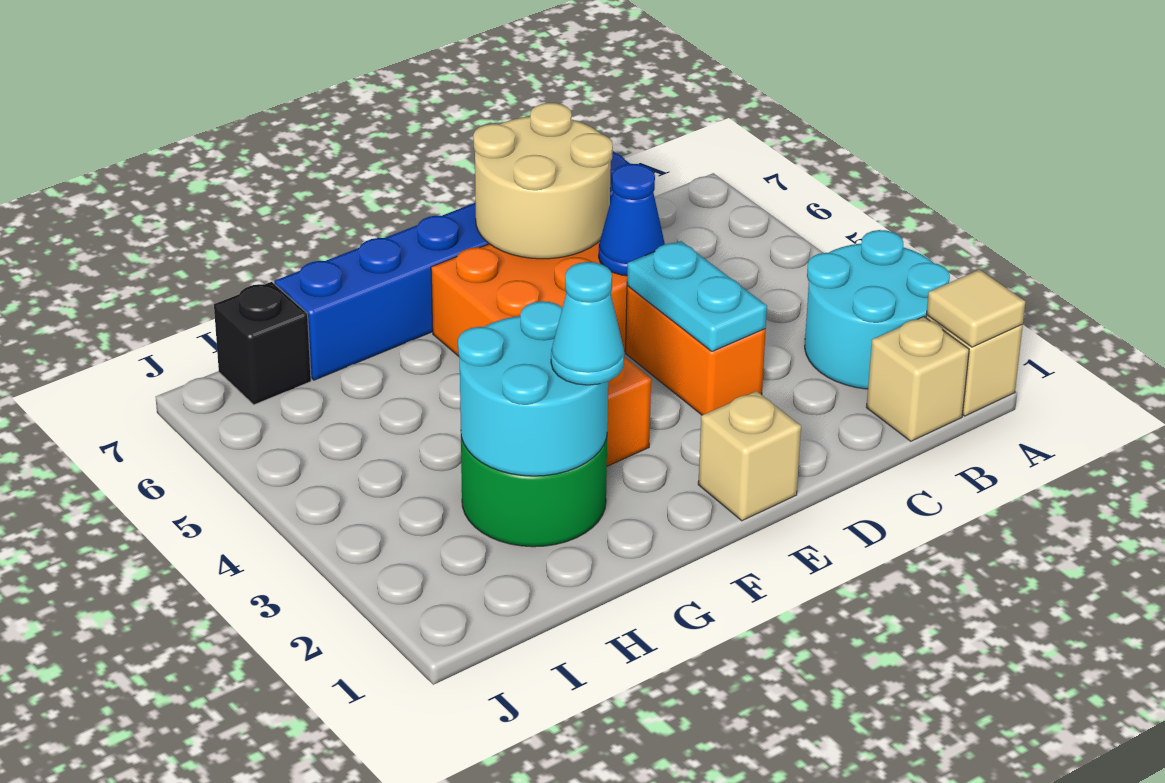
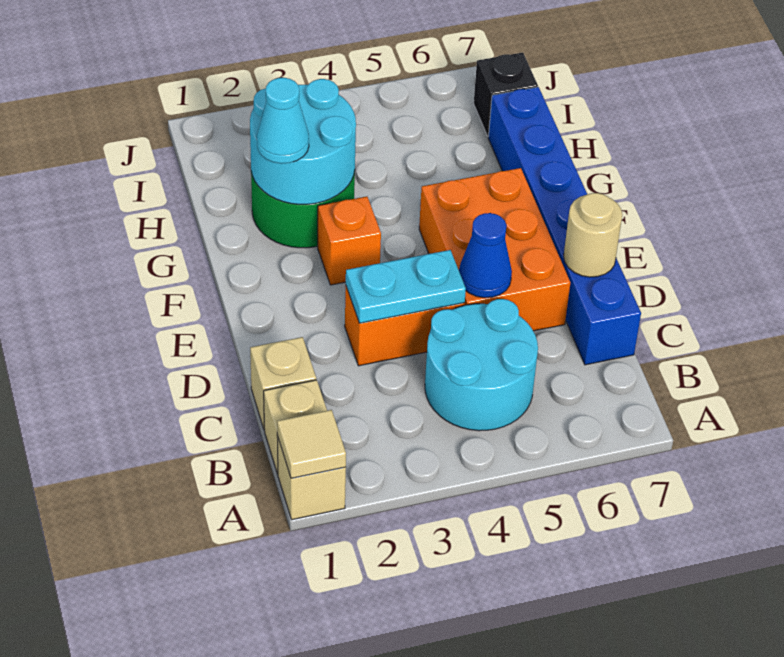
cyan 2x2 round brick [805,230,950,389] -> cyan 2x2 round brick moved to [425,299,538,431]
tan 2x2 round brick [473,103,613,259] -> tan 1x1 round brick [564,193,622,277]
tan 1x1 brick [698,391,801,521] -> tan 1x1 brick moved to [250,337,316,430]

